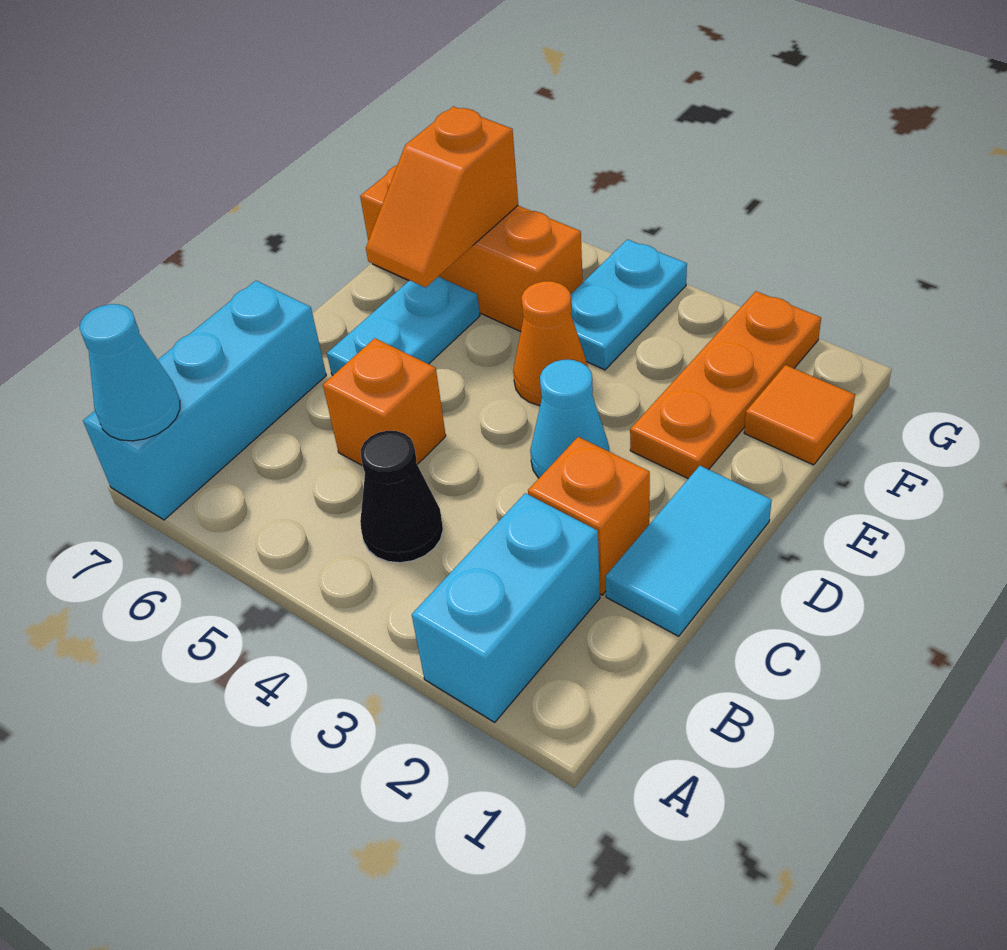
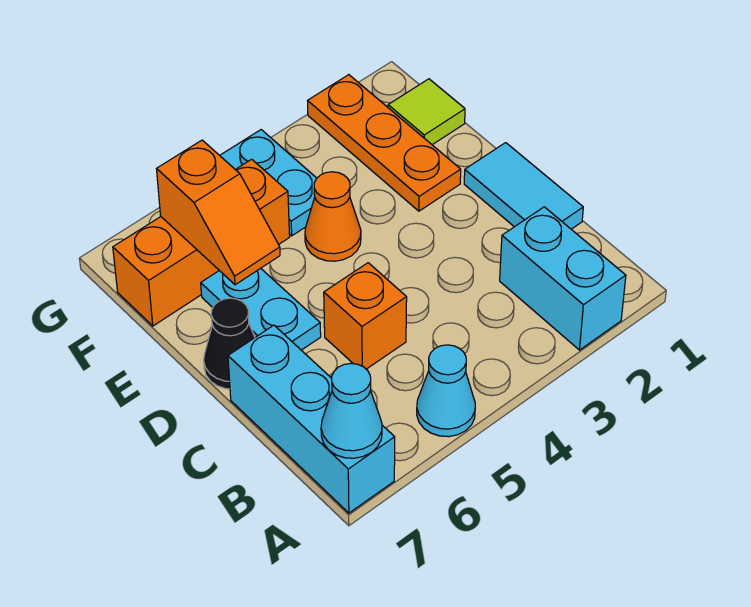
black 1x1 cone [360,431,443,563] -> black 1x1 cone moved to [204,298,255,389]
orange 1x1 brick [528,437,650,595] -> none
cyan 1x1 cone [530,360,609,478] -> cyan 1x1 cone moved to [417,345,475,437]
orange 1x1 tile [744,365,855,465] -> lime 1x1 tile [388,79,465,145]

